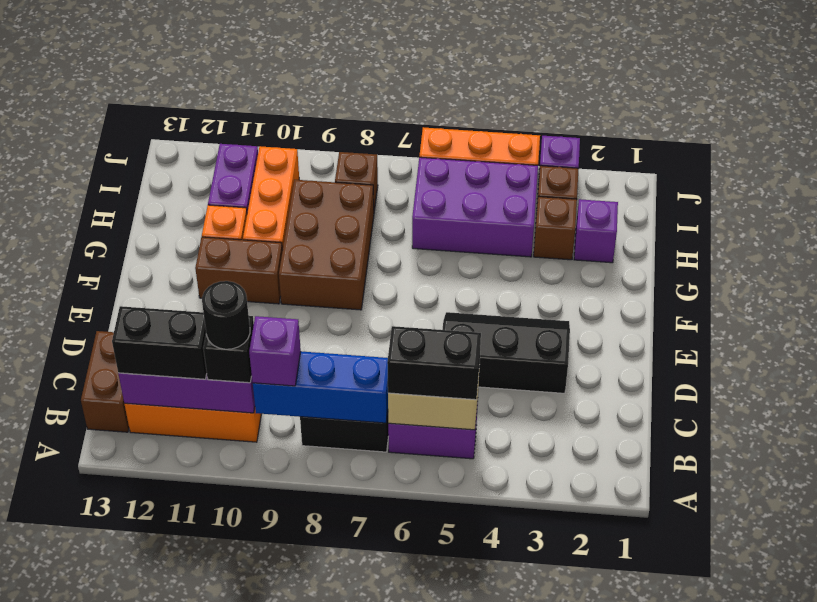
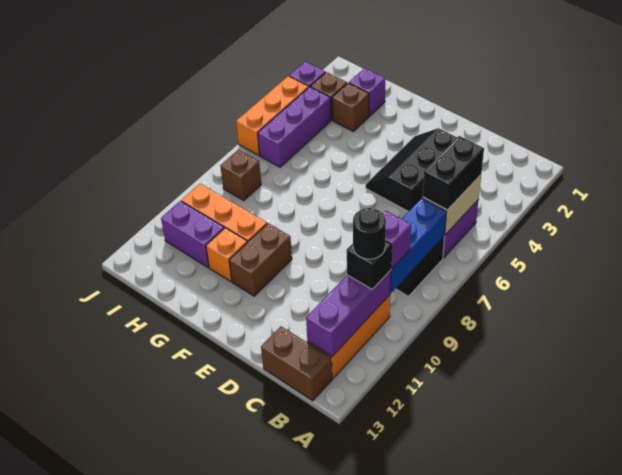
black 1x2 brick [112,306,207,379] -> none
brown 2x3 brick [279,180,374,310] -> none
purple 2x3 brick [412,157,538,257] -> purple 1x3 brick [258,87,331,167]

